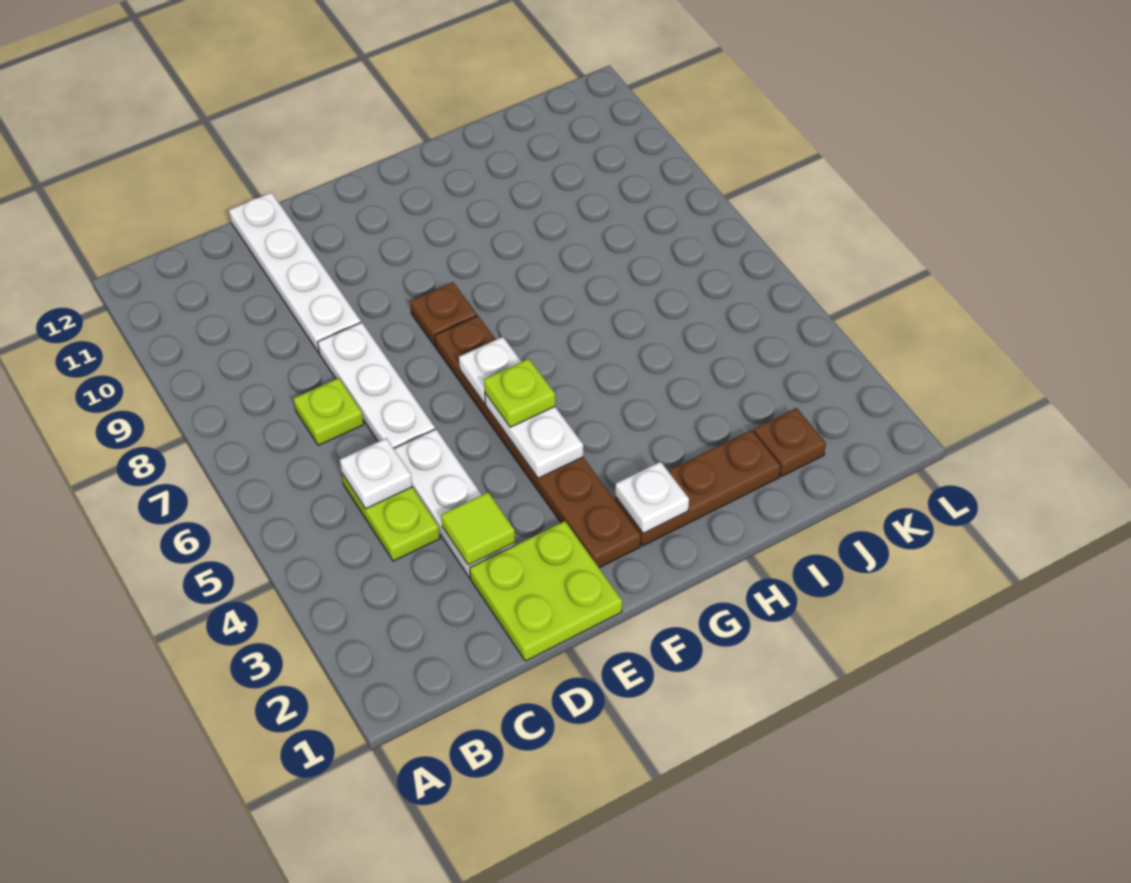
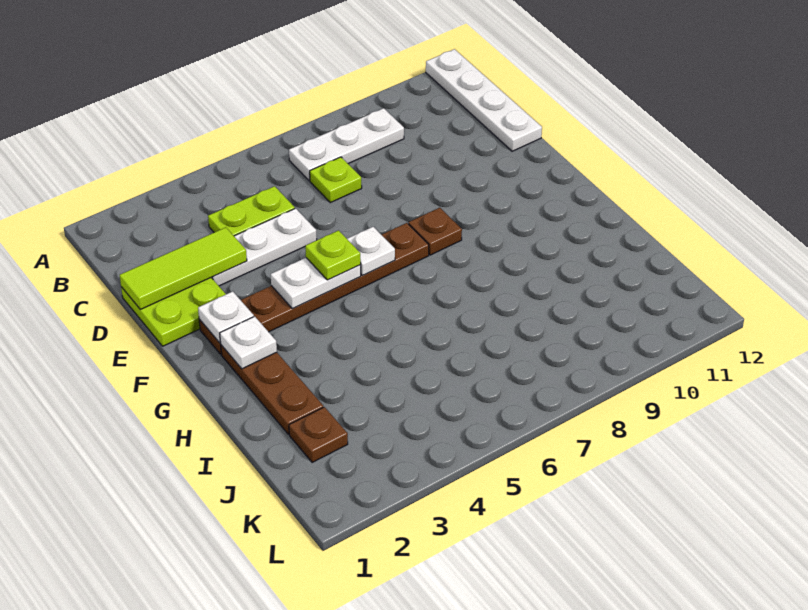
white 1x1 plate [340,438,412,509] -> white 1x1 plate moved to [198,291,254,343]
lime 1x1 tile [441,492,515,565] -> lime 1x3 tile [120,227,247,309]
white 1x3 plate [318,322,435,448] -> white 1x3 plate moved to [289,108,404,181]
white 1x4 plate [229,192,361,353] -> white 1x4 plate turned to [426,49,542,151]

